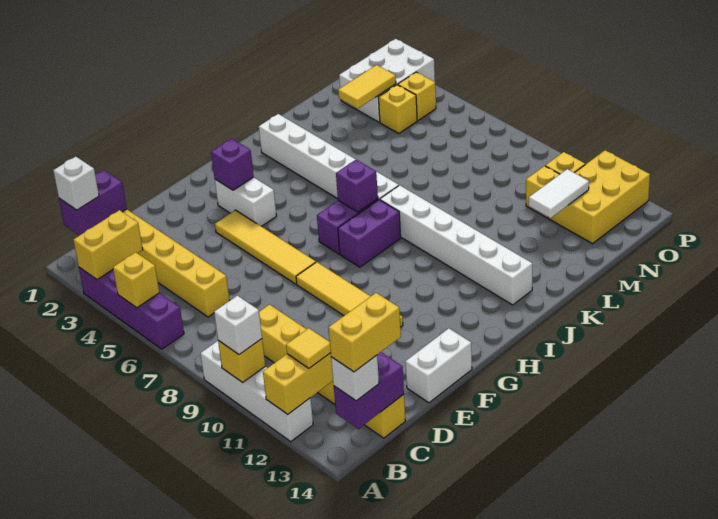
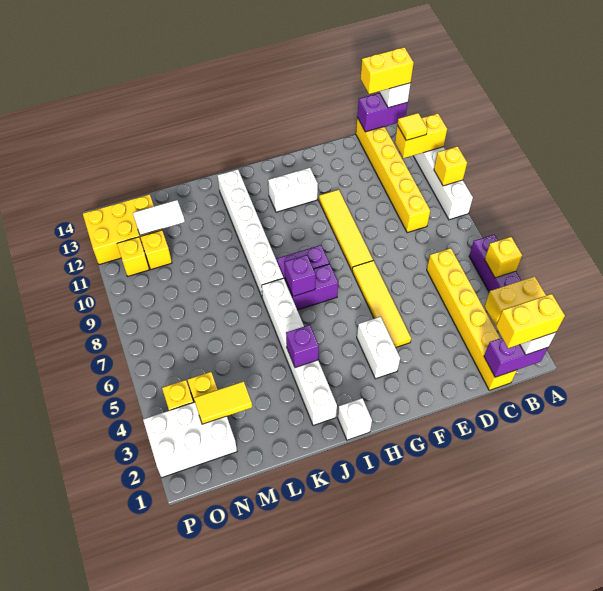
white 1x1 brick [214,296,262,355] -> white 1x1 brick moved to [338,398,372,440]
none -> yellow 1x2 brick [496,294,565,348]
white 1x2 brick [405,328,472,403] -> white 1x2 brick moved to [268,168,318,212]
purple 1x1 brick [211,139,254,190] -> purple 1x1 brick moved to [286,325,319,368]

